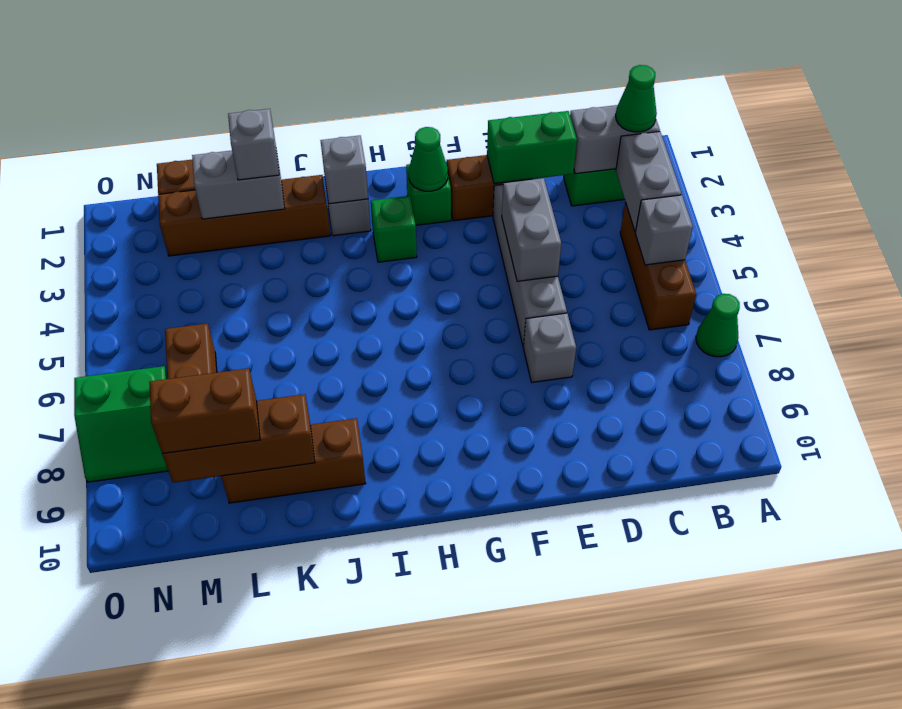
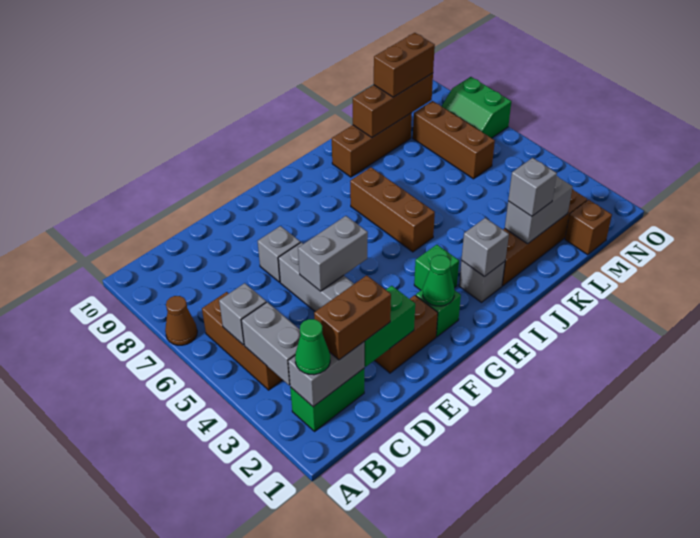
green 1x1 cone [696,294,740,357] -> brown 1x1 cone [165,296,197,345]
none -> brown 1x2 brick [314,275,391,360]
grey 1x2 brick [502,178,561,281] -> grey 1x2 brick turned to [298,216,368,291]
none -> brown 1x3 brick [350,167,435,252]
green 2x2 slope [74,366,168,482] -> green 2x2 slope turned to [442,77,511,138]

